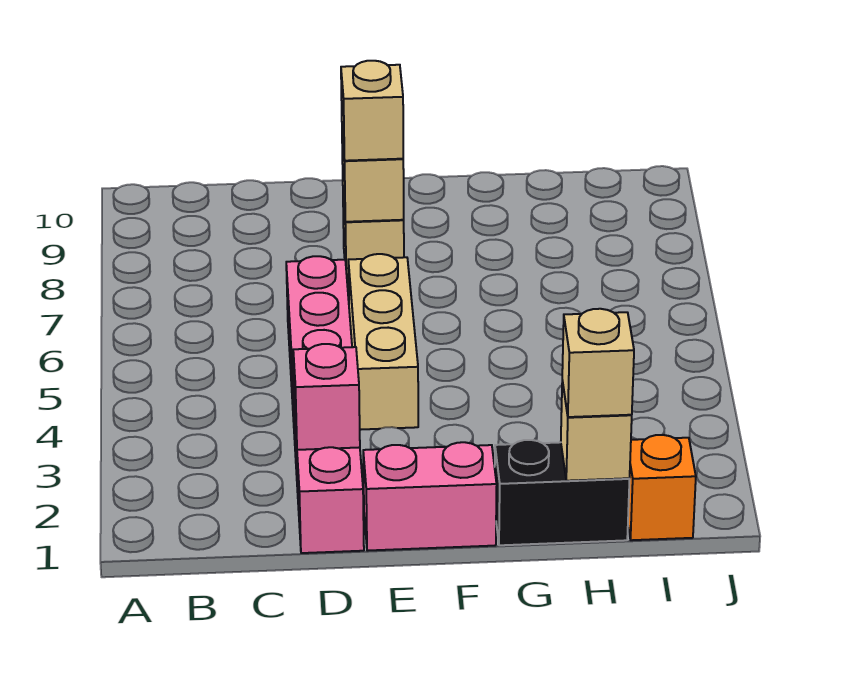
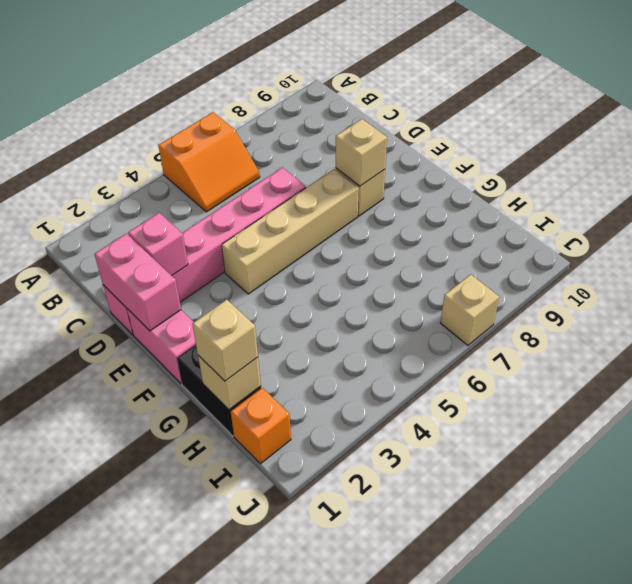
none -> orange 2x2 slope [158,112,260,212]
none -> pink 1x2 brick [95,234,181,331]
tan 1x3 brick [348,254,418,430] -> tan 1x4 brick [222,169,359,294]
tan 1x1 brick [341,61,403,161] -> tan 1x1 brick moved to [440,274,499,345]

